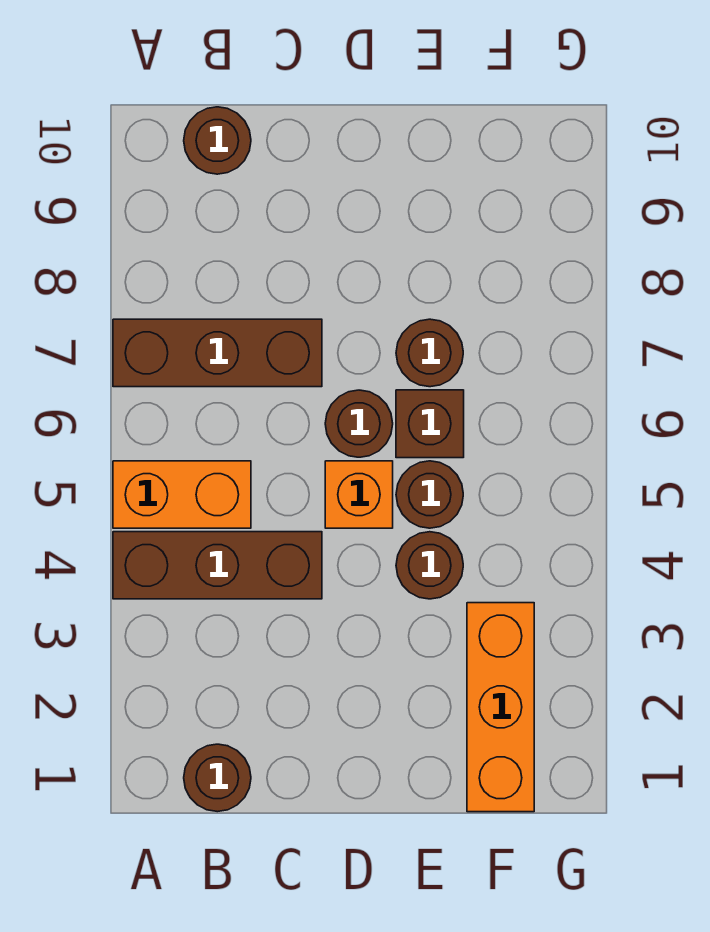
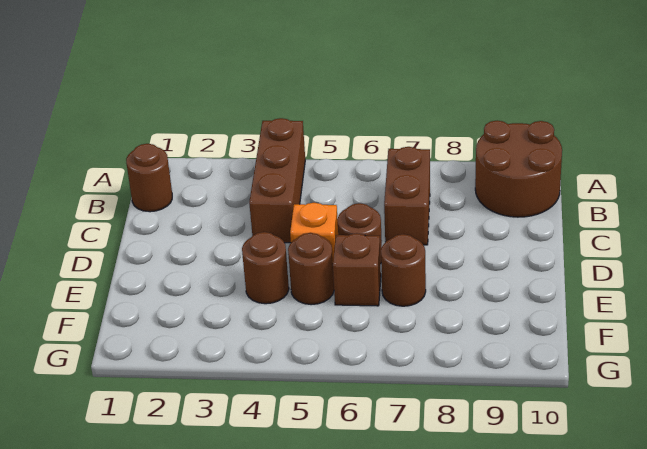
orange 1x2 brick [113,461,251,528] -> none
brown 1x3 brick [113,319,322,387] -> brown 1x2 brick [384,147,430,245]
brown 1x1 round brick [184,107,251,174] -> brown 2x2 round brick [475,121,562,217]
orange 1x3 brick [467,603,534,812] -> none

